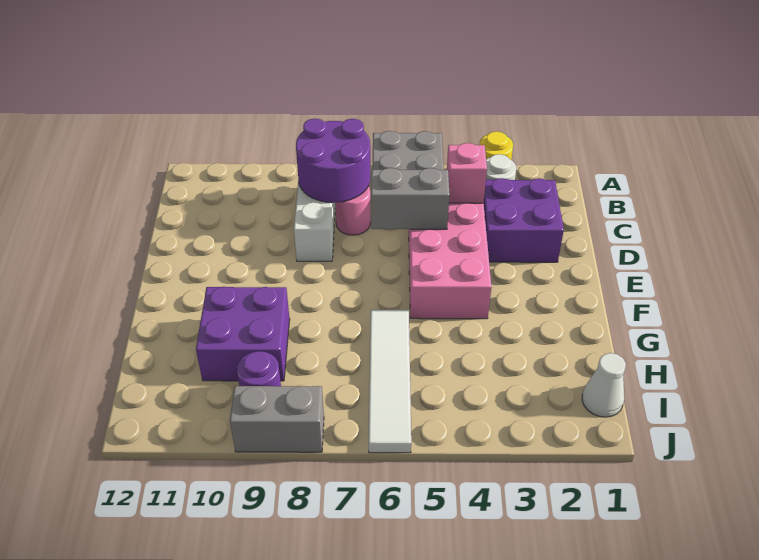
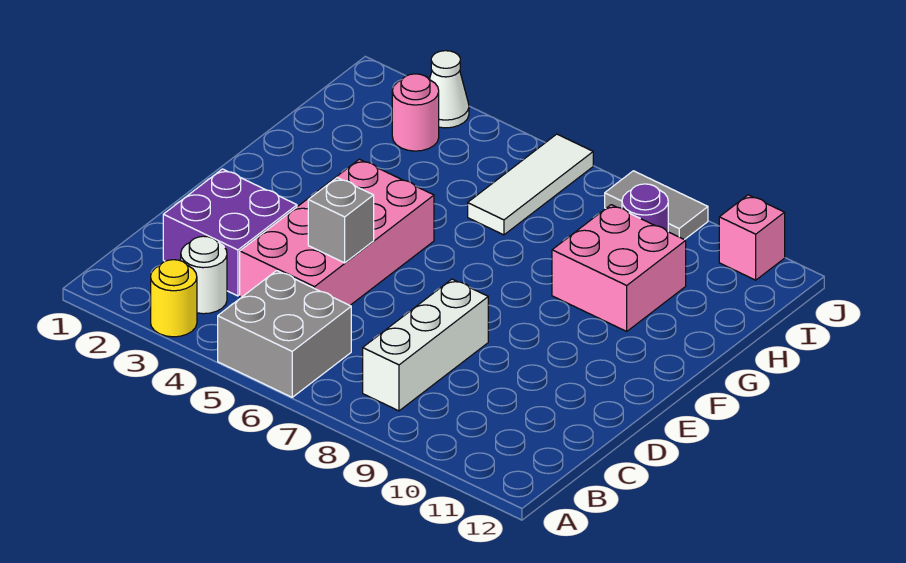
purple 2x2 round brick [296,119,370,203] -> none
pink 1x1 brick [447,143,487,203] -> pink 1x1 brick moved to [719,195,785,280]
pink 1x1 round brick [335,186,371,235] -> pink 1x1 round brick moved to [392,74,439,151]
grey 1x2 brick [371,168,450,229] -> grey 1x1 brick [308,178,374,263]
white 1x4 tile [369,310,411,453] -> white 1x3 tile [468,134,593,235]
purple 2x2 brick [196,287,290,381] -> pink 2x2 brick [552,205,686,331]
white 1x1 cone [582,353,626,417] -> white 1x1 cone moved to [429,51,469,128]
grey 1x2 brick [230,386,324,452] -> grey 1x2 tile [605,171,708,240]

